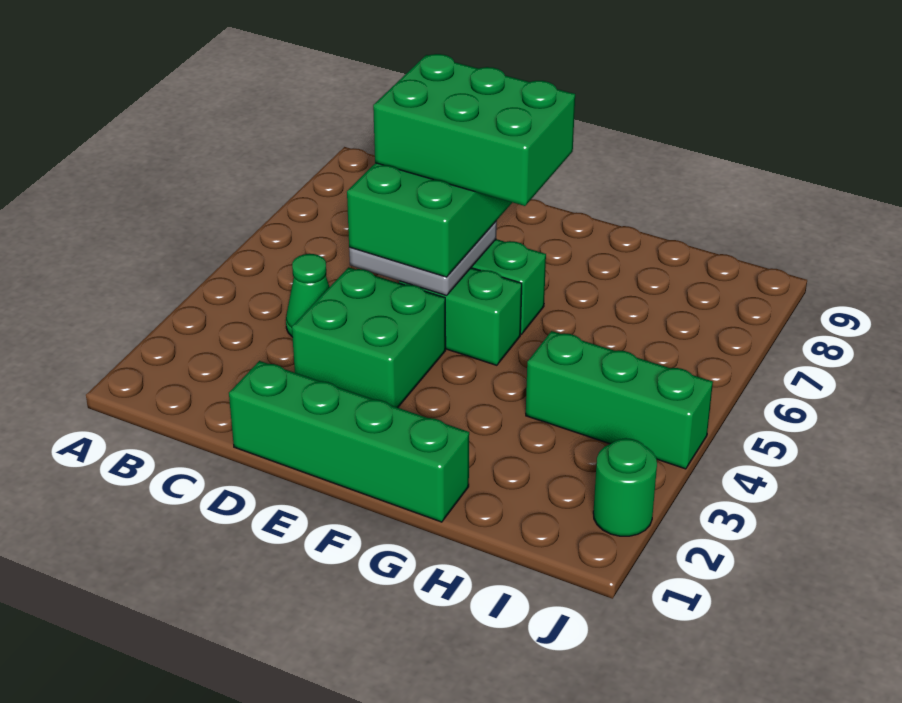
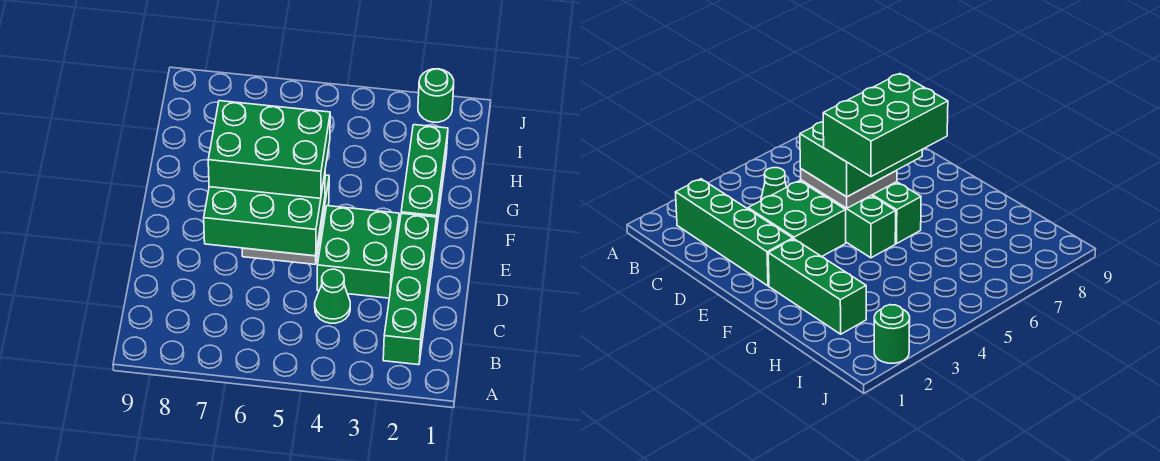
green 1x4 brick [229,361,469,522] -> green 1x4 brick moved to [383,213,437,365]
green 2x3 brick [373,54,575,206] -> green 2x3 brick turned to [208,101,330,198]
green 1x3 brick [526,331,713,469] -> green 1x3 brick moved to [401,125,448,239]

